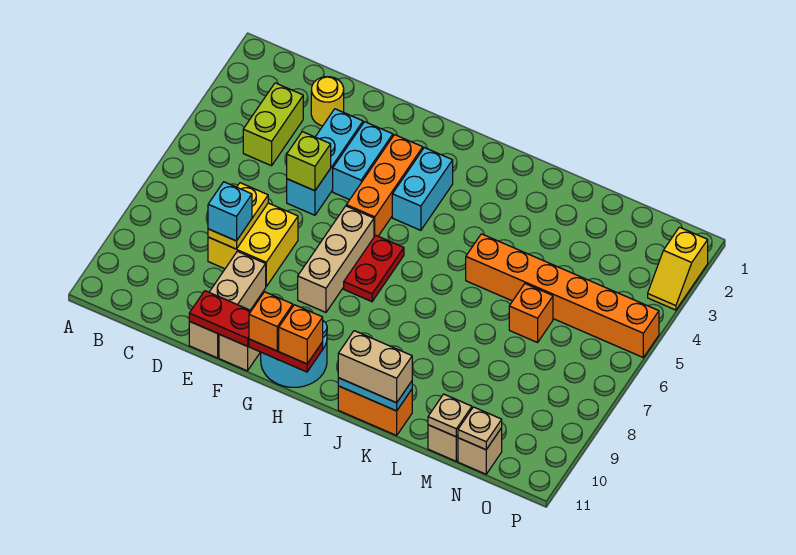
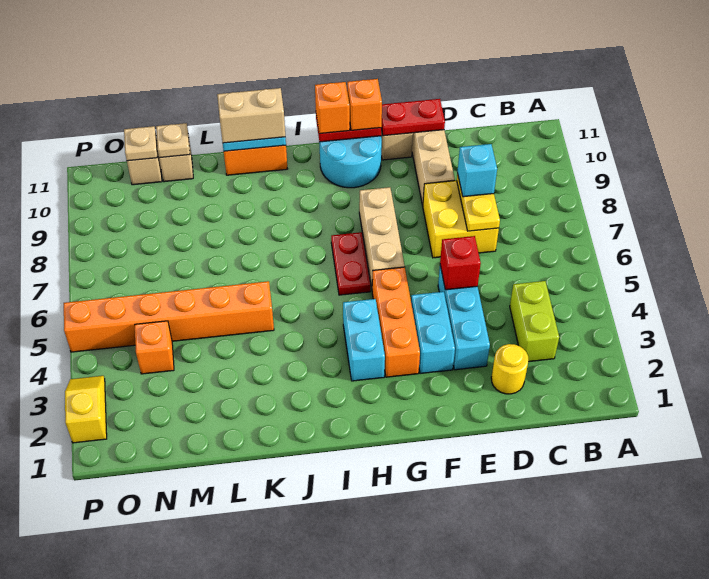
lime 1x1 brick [287,132,331,191] -> red 1x1 brick [440,236,481,290]
orange 1x1 brick [509,284,553,343] -> orange 1x1 brick moved to [135,321,174,374]

